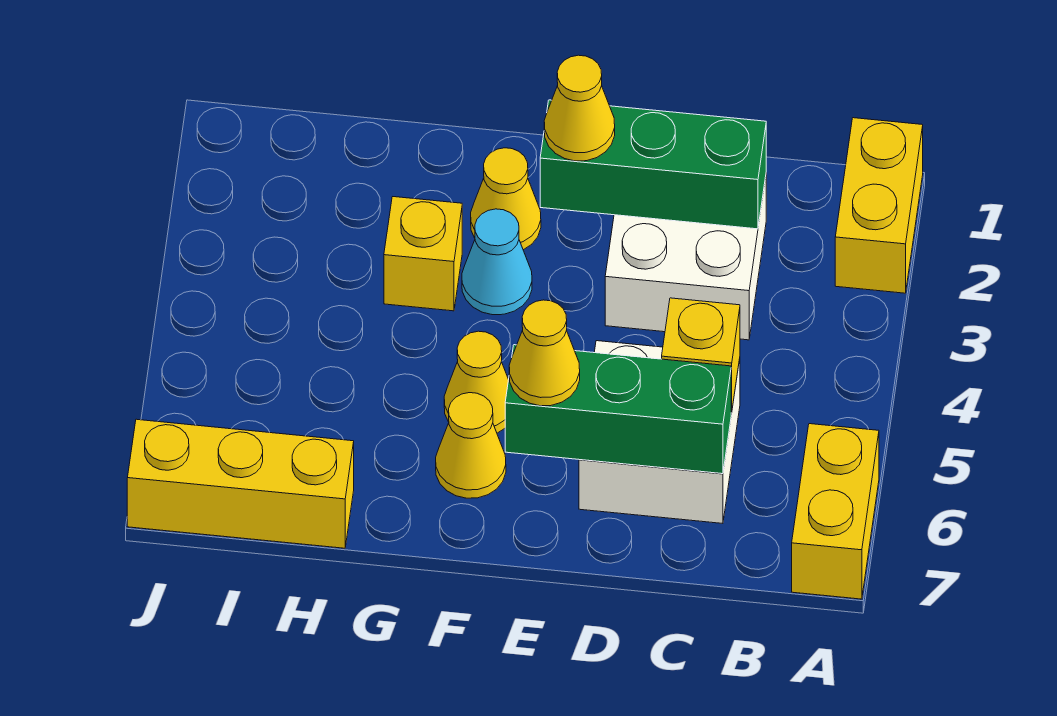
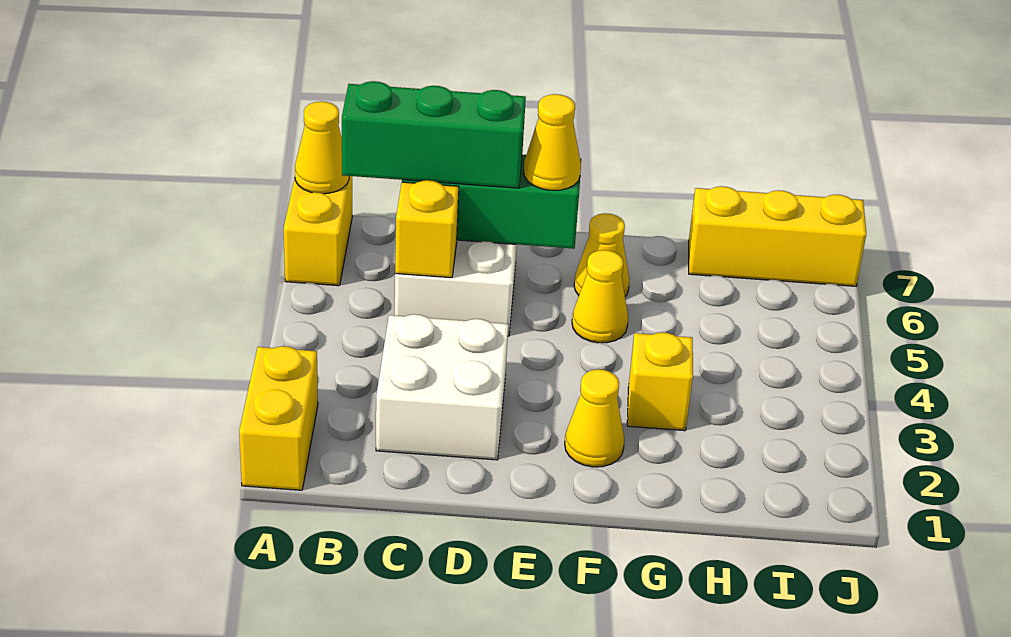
green 1x3 brick [540,100,766,229] -> green 1x3 brick moved to [342,81,526,188]
yellow 1x1 cone [544,55,615,161] -> yellow 1x1 cone moved to [295,101,349,194]
cyan 1x1 cone [462,209,532,315] -> none

